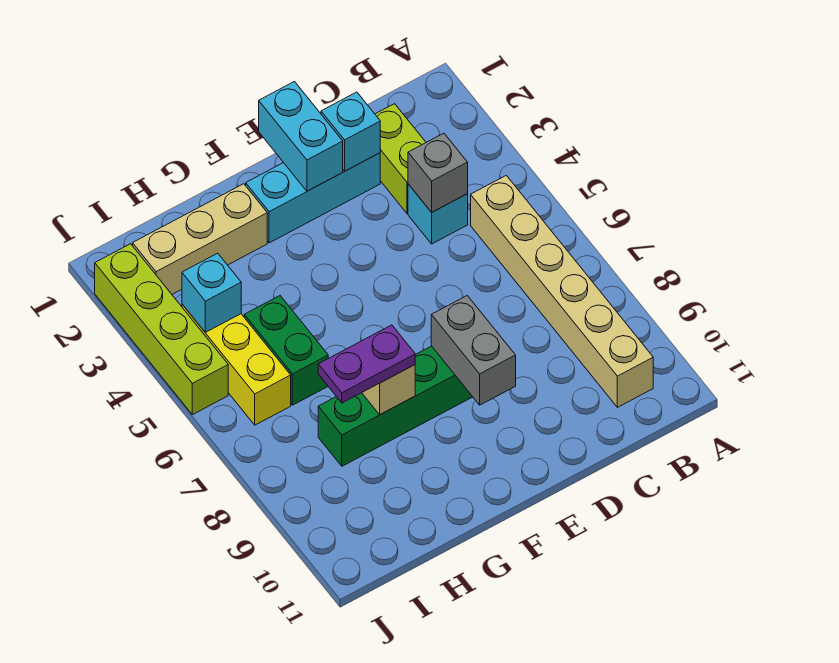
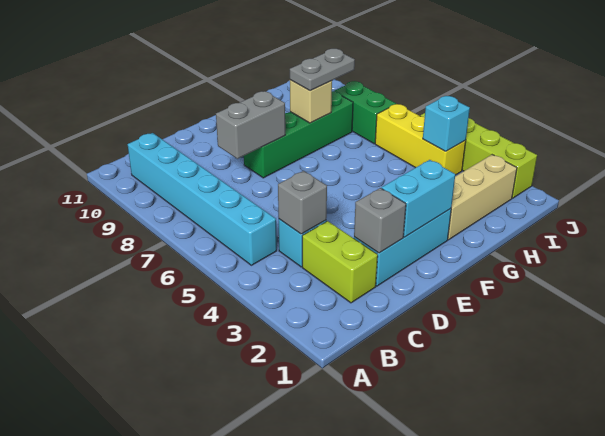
tan 1x6 brick [471,175,653,407] -> cyan 1x6 brick [128,133,277,265]
cyan 1x1 brick [321,92,380,171] -> grey 1x1 brick [354,188,406,253]
cyan 1x2 brick [259,82,343,191] -> cyan 1x2 brick turned to [382,160,455,237]
grey 1x2 brick [431,296,516,405] -> grey 1x2 brick turned to [216,91,285,159]
purple 1x2 plate [318,325,415,403] -> grey 1x2 plate [290,49,355,91]
green 1x2 brick [244,296,328,405] -> green 1x2 brick moved to [334,81,396,144]

